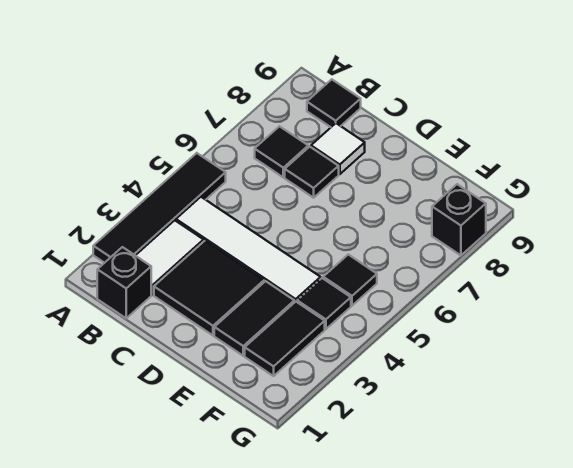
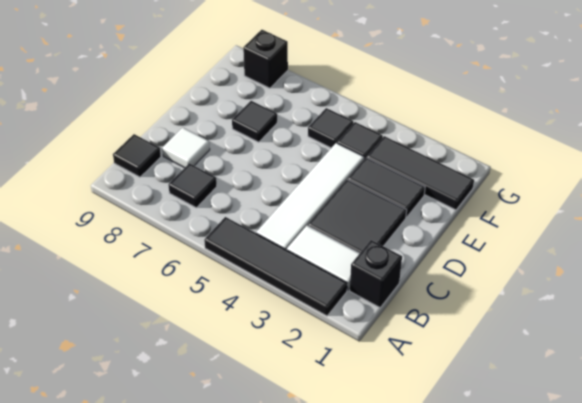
black 1x1 tile [285,147,339,198] -> black 1x1 tile moved to [232,101,277,142]
black 1x2 tile [245,302,325,376] -> black 1x3 tile [367,136,474,210]

